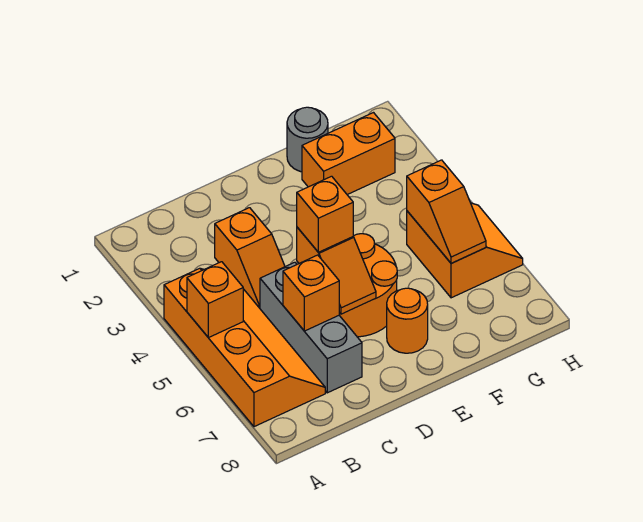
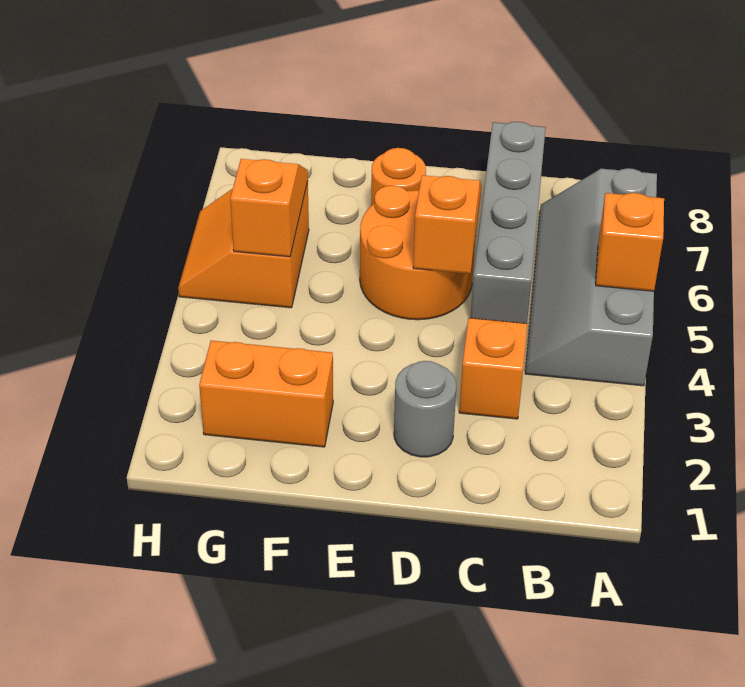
orange 2x4 slope [164,268,325,427] -> grey 2x4 slope [525,168,657,386]
grey 1x3 brick [260,262,362,393] -> grey 1x4 brick [471,122,546,323]
orange 1x1 brick [283,255,339,331] -> none
orange 1x1 brick [297,176,353,252] -> none
grey 1x1 round brick [287,107,328,172] -> grey 1x1 round brick moved to [394,361,456,457]

